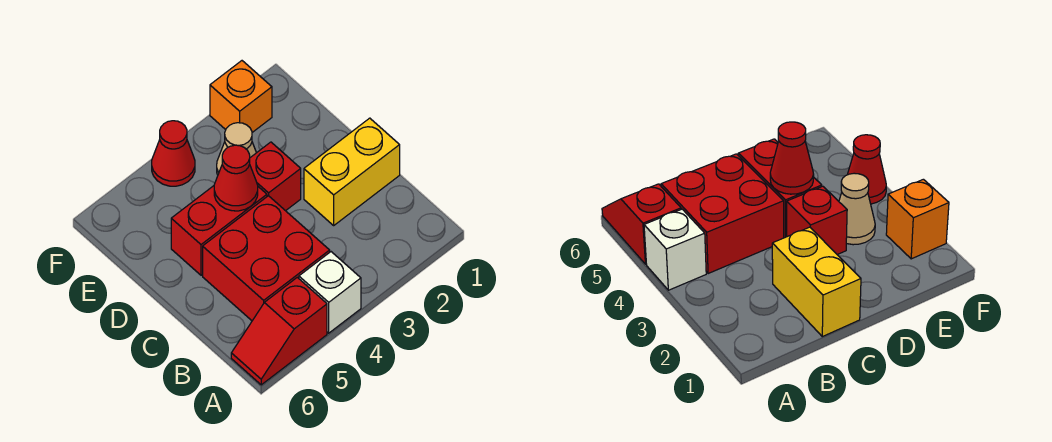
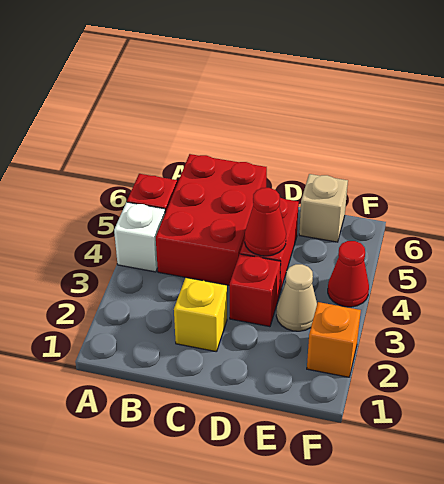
red 2x2 brick [203,196,330,321] -> red 2x3 brick [156,154,267,285]
yellow 1x2 brick [304,118,400,225] -> yellow 1x1 brick [174,278,227,352]
none -> tan 1x1 brick [299,174,348,242]

